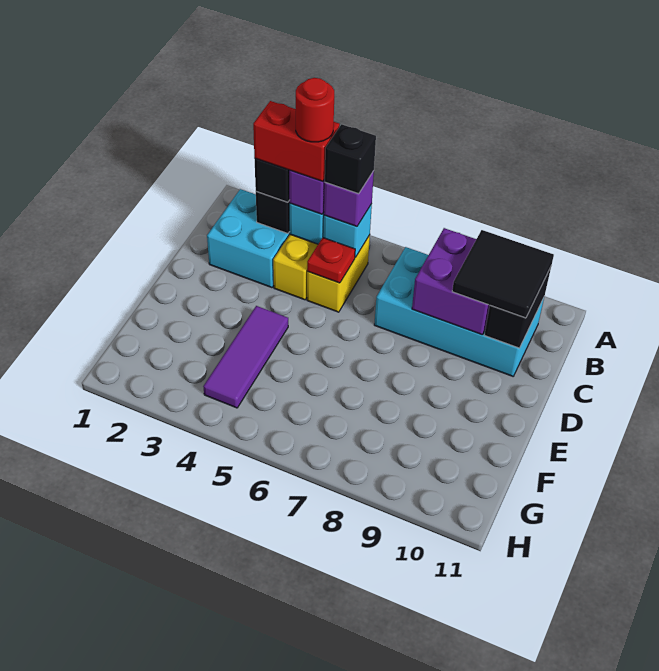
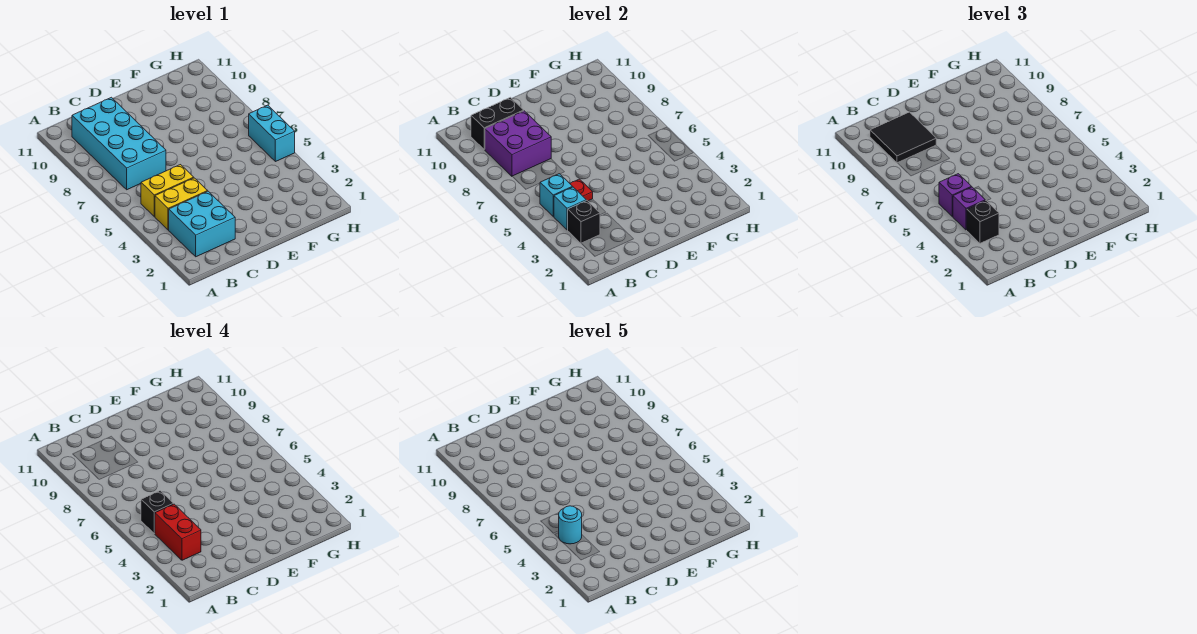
red 1x1 round brick [296,78,334,142] -> cyan 1x1 round brick [559,506,582,544]
purple 1x3 tile [203,306,288,408] -> none
none -> cyan 1x2 brick [249,105,295,162]

